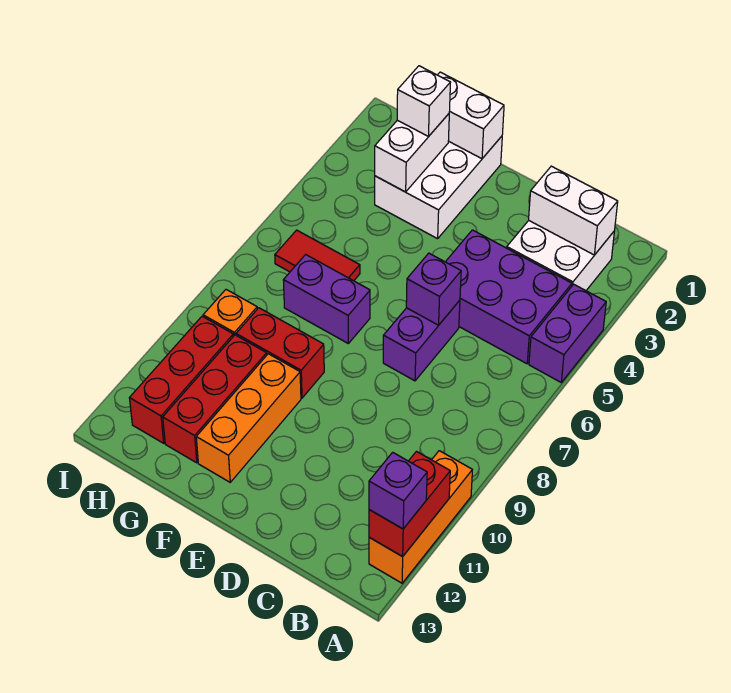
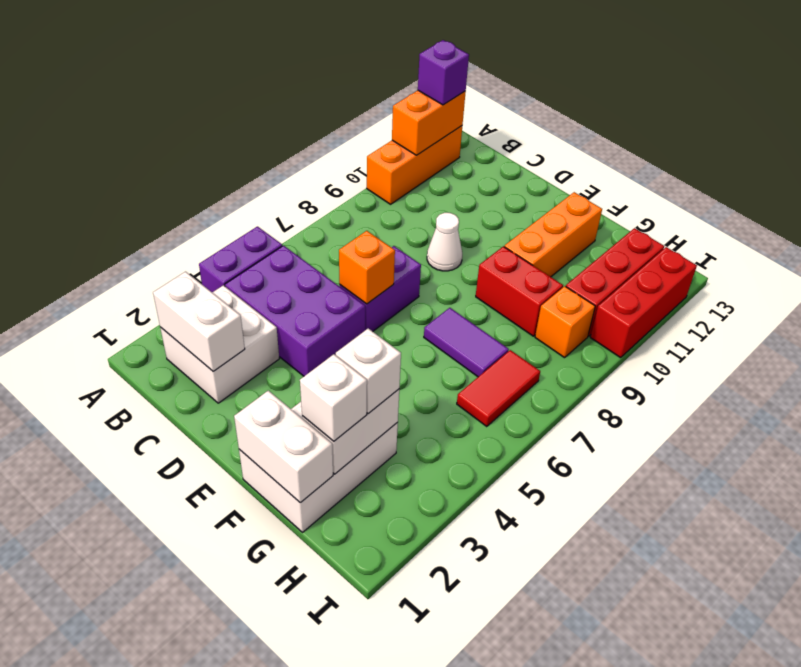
red 1x2 brick [369,452,450,557] -> orange 1x2 brick [392,91,466,155]
purple 1x1 brick [406,253,461,325] -> orange 1x1 brick [339,231,395,304]
none -> white 1x1 cone [427,213,462,271]
purple 1x2 brick [283,255,370,343] -> purple 1x2 tile [424,308,509,377]
none -> white 1x1 brick [336,328,401,414]
red 1x2 tile [275,230,360,281] -> red 1x2 tile turned to [457,350,540,427]
red 1x3 brick [163,335,267,463] -> red 1x3 brick moved to [590,247,697,358]

